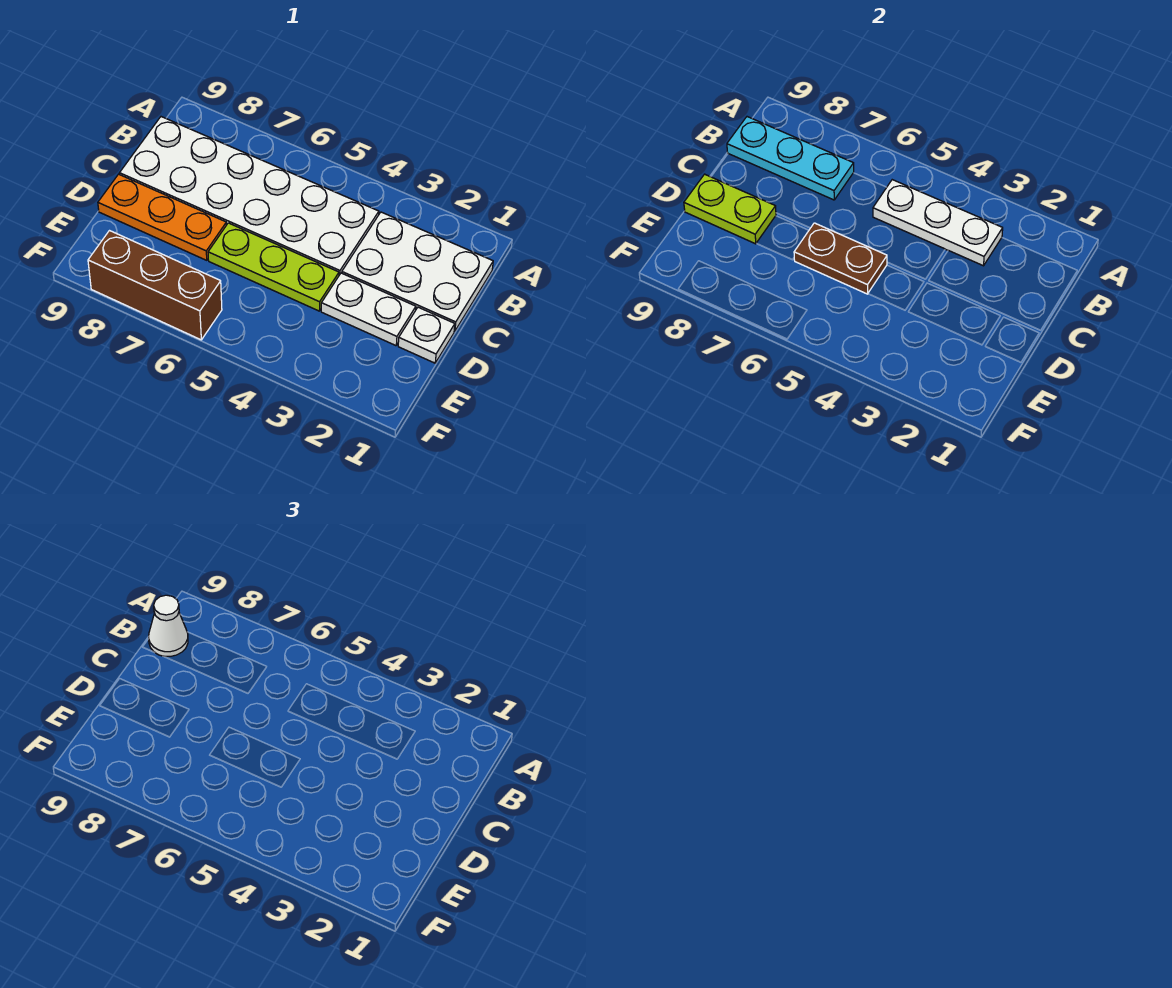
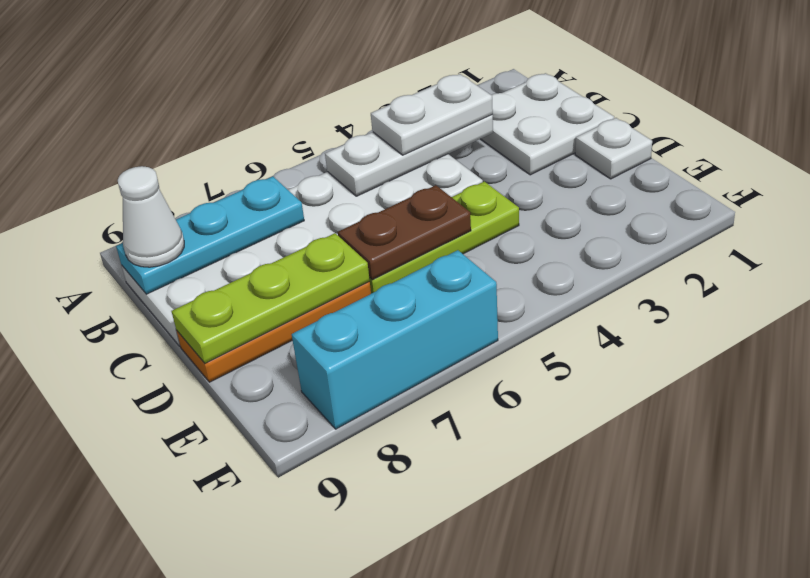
white 2x3 plate [342,212,493,331] -> white 2x2 plate [481,73,614,175]
white 1x2 plate [321,273,416,346] -> white 1x2 plate moved to [371,74,493,155]
lime 1x2 plate [684,174,776,244] -> lime 1x3 plate [172,233,370,363]
brown 1x3 brick [88,231,222,340] -> cyan 1x3 brick [292,250,498,429]

